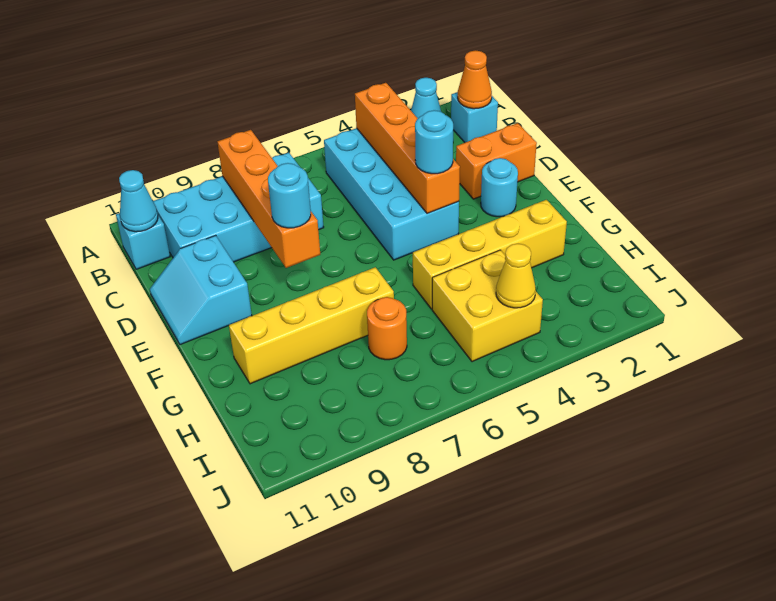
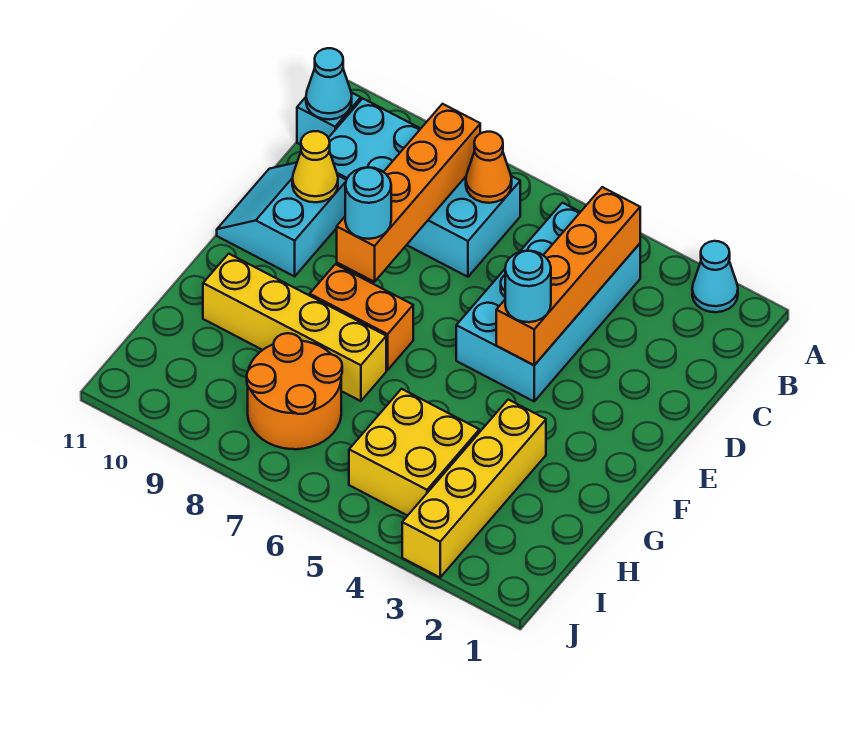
cyan 1x1 brick [451,92,498,142] -> none
orange 1x1 cone [458,50,492,109] -> orange 1x1 cone moved to [466,132,512,203]
orange 1x2 brick [456,123,537,199] -> orange 1x2 brick moved to [310,264,413,370]
cyan 1x1 round brick [481,158,518,217] -> none
yellow 1x4 brick [413,200,567,309] -> yellow 1x4 brick turned to [402,400,546,577]
orange 1x1 round brick [367,297,407,360] -> orange 2x2 round brick [247,333,342,449]
yellow 1x1 cone [496,244,536,308] -> yellow 1x1 cone moved to [292,131,338,202]

